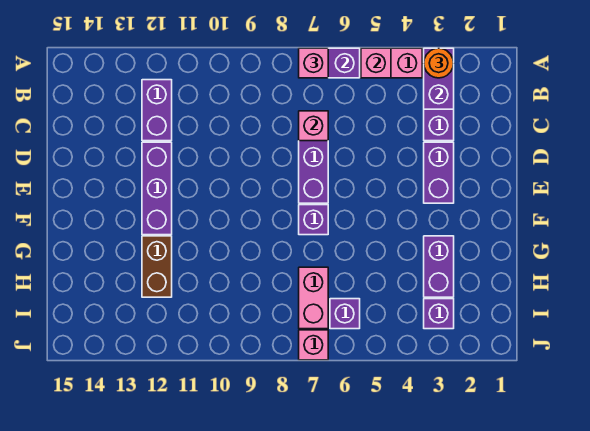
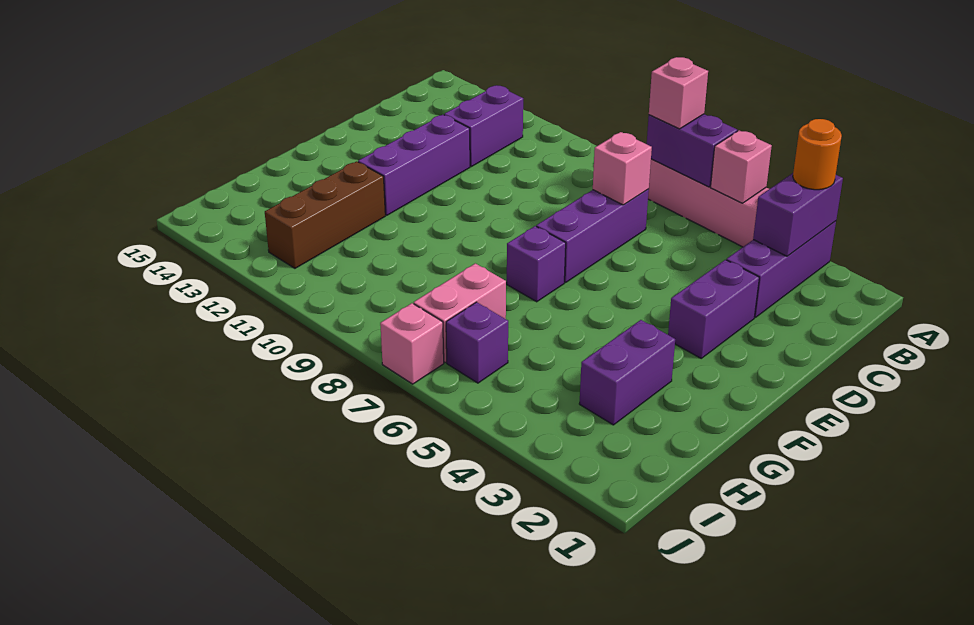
brown 1x2 brick [142,236,172,297] -> brown 1x3 brick [265,161,385,268]
purple 1x1 brick [424,299,454,329] -> none

